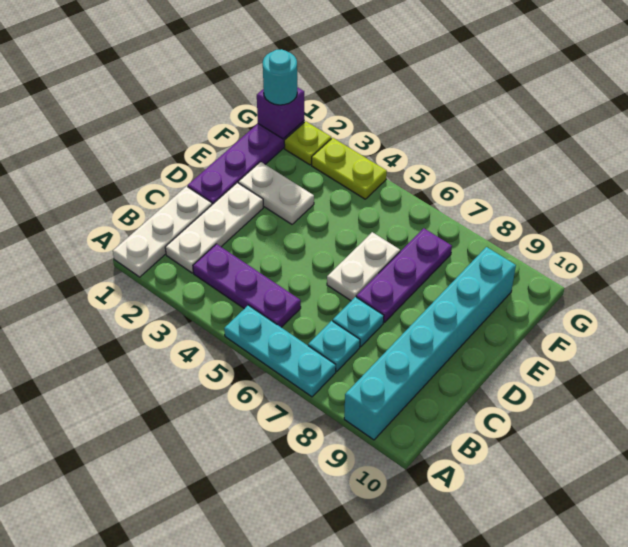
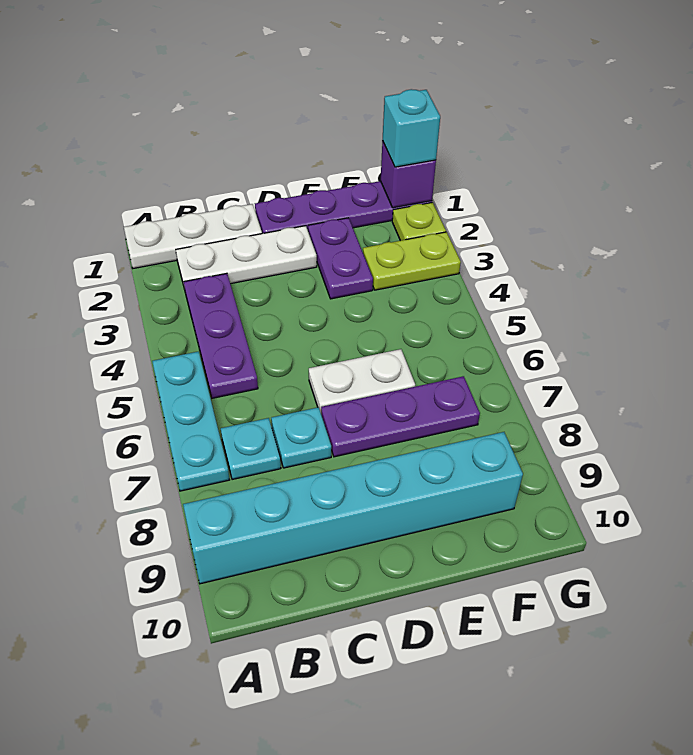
white 1x2 plate [238,162,314,224] -> purple 1x2 plate [308,218,373,299]
cyan 1x1 round brick [263,49,297,105] -> cyan 1x1 brick [383,89,440,167]
lime 1x2 plate [312,138,387,199] -> lime 1x2 plate turned to [363,232,461,290]

